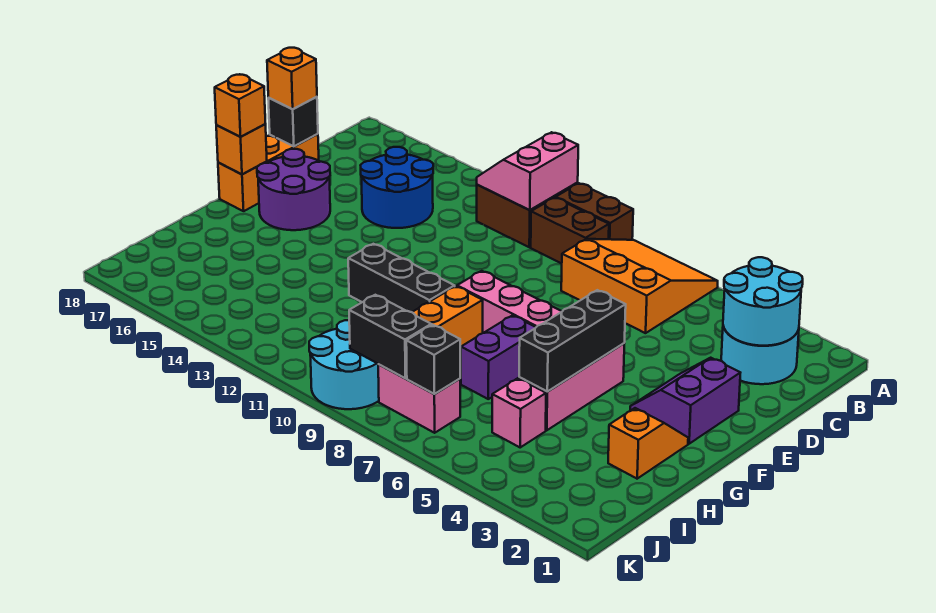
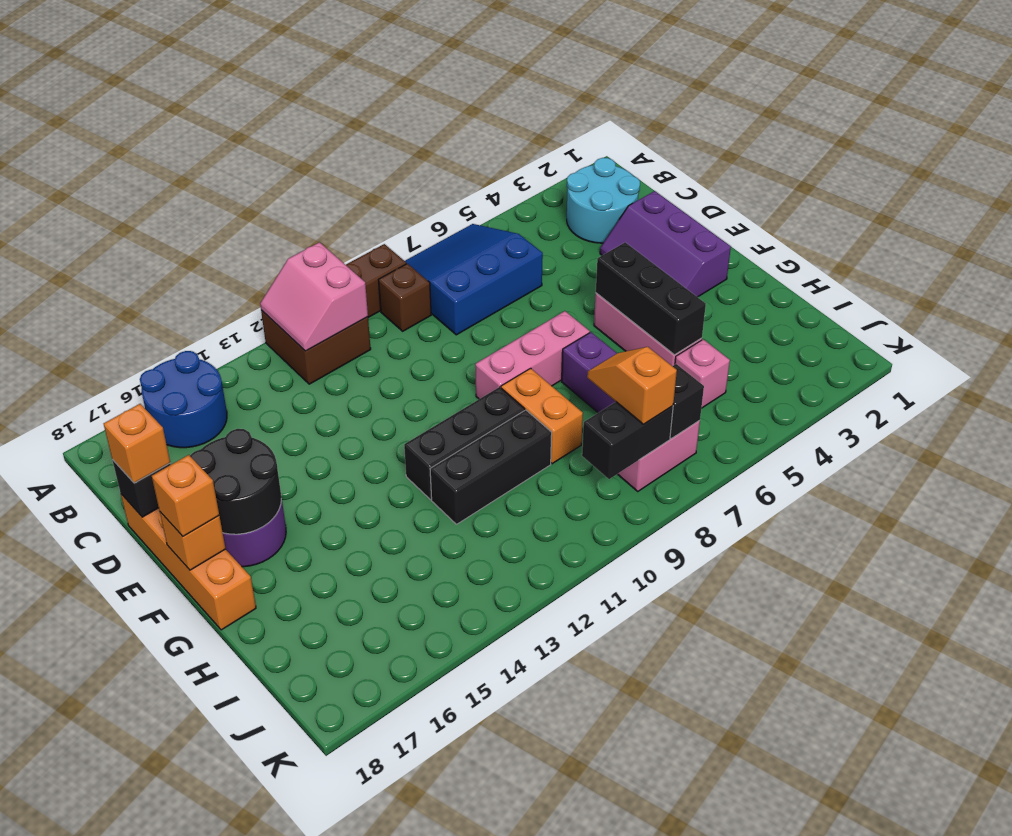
orange 3x3 slope [561,239,718,333] -> blue 3x3 slope [405,224,543,335]
cyan 2x2 round brick [723,257,803,346] -> none
brown 1x2 brick [531,198,609,264] -> brown 1x1 brick [379,264,431,331]
blue 2x2 round brick [361,147,433,228] -> blue 2x2 round brick moved to [140,351,227,448]
orange 1x3 brick [218,134,319,211] -> orange 1x4 brick [121,494,256,630]
purple 2x2 slope [630,358,740,444] -> purple 2x3 slope [600,191,731,297]
none -> black 2x2 round brick [190,429,281,534]
orange 1x2 slope [608,408,688,479] -> orange 1x2 slope moved to [587,347,677,424]
none -> black 1x3 brick [430,410,552,524]
cyan 2x2 round brick [309,320,379,409] -> none

